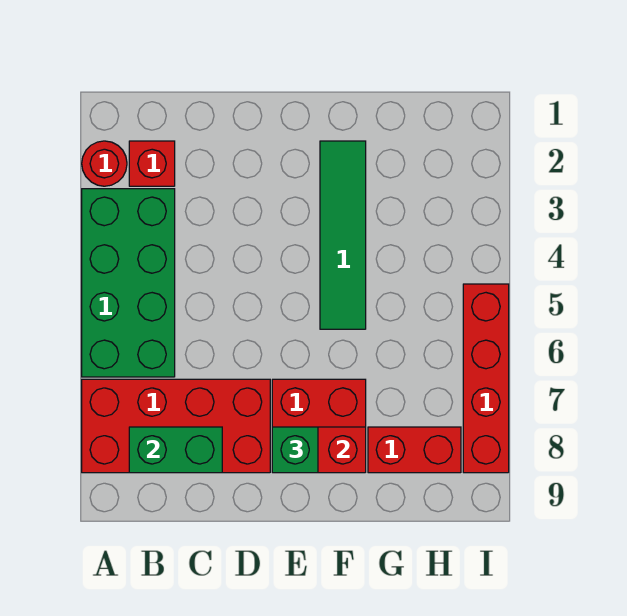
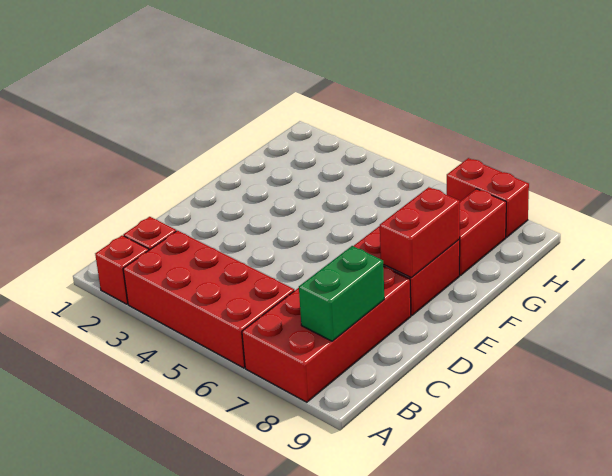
red 1x1 round brick [82,141,127,186] -> red 1x1 brick [95,235,149,304]
green 2x4 brick [82,189,175,377] -> red 2x4 brick [123,231,294,368]
green 1x1 brick [272,427,318,473] -> none
green 1x4 tile [320,141,366,329] -> none
red 1x4 brick [463,284,509,473] -> red 1x2 brick [447,158,529,237]

